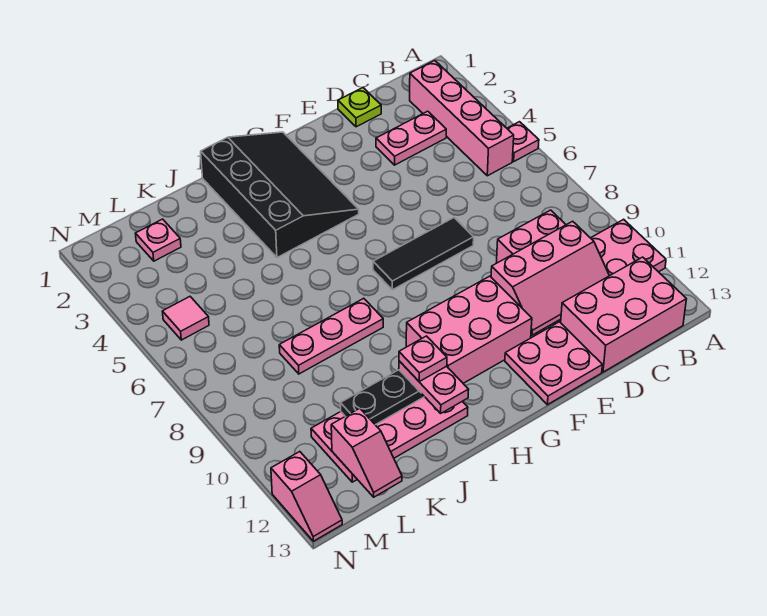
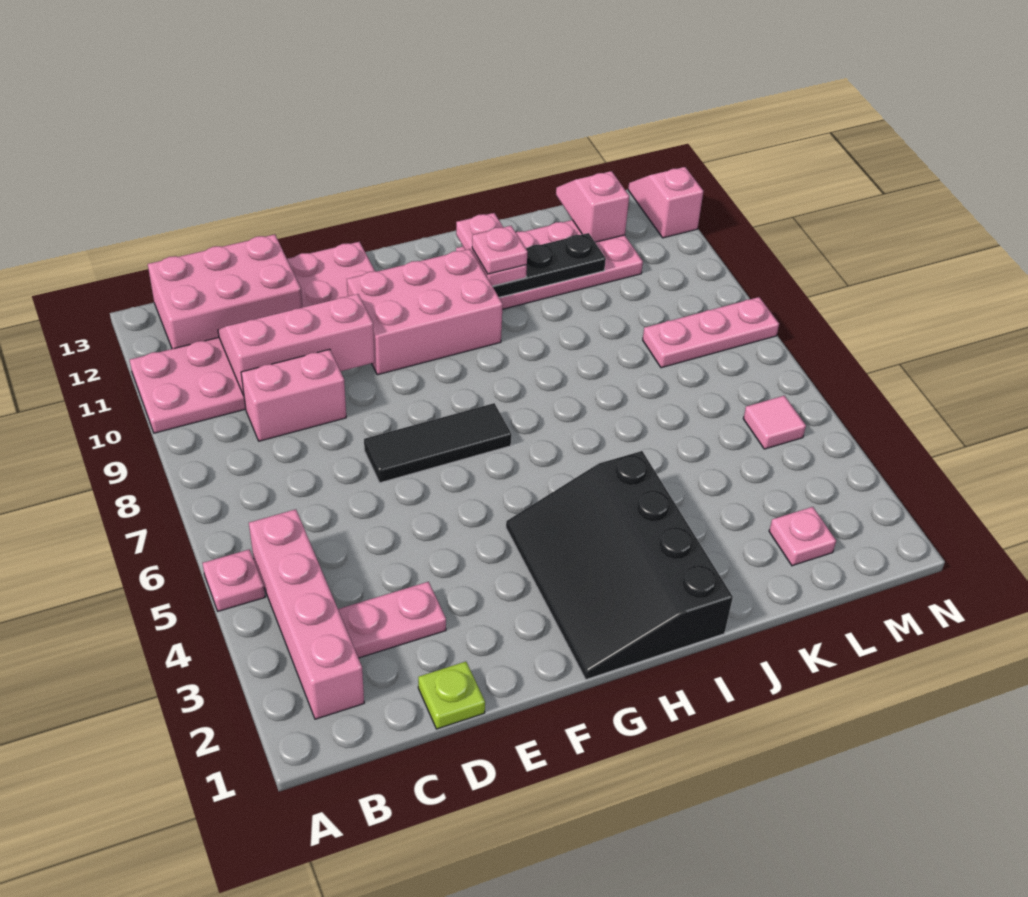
pink 1x3 plate [279,298,383,374] -> pink 1x3 plate moved to [643,297,779,368]

